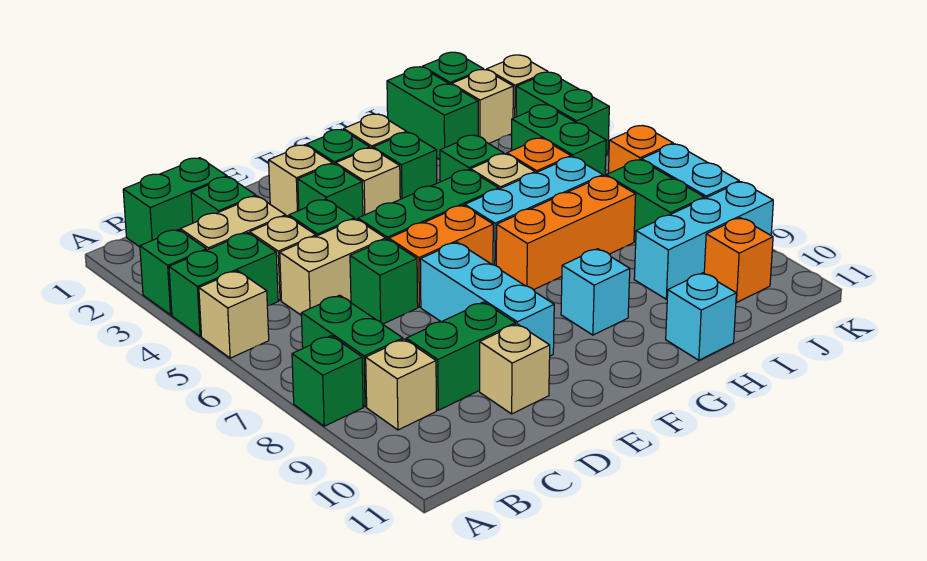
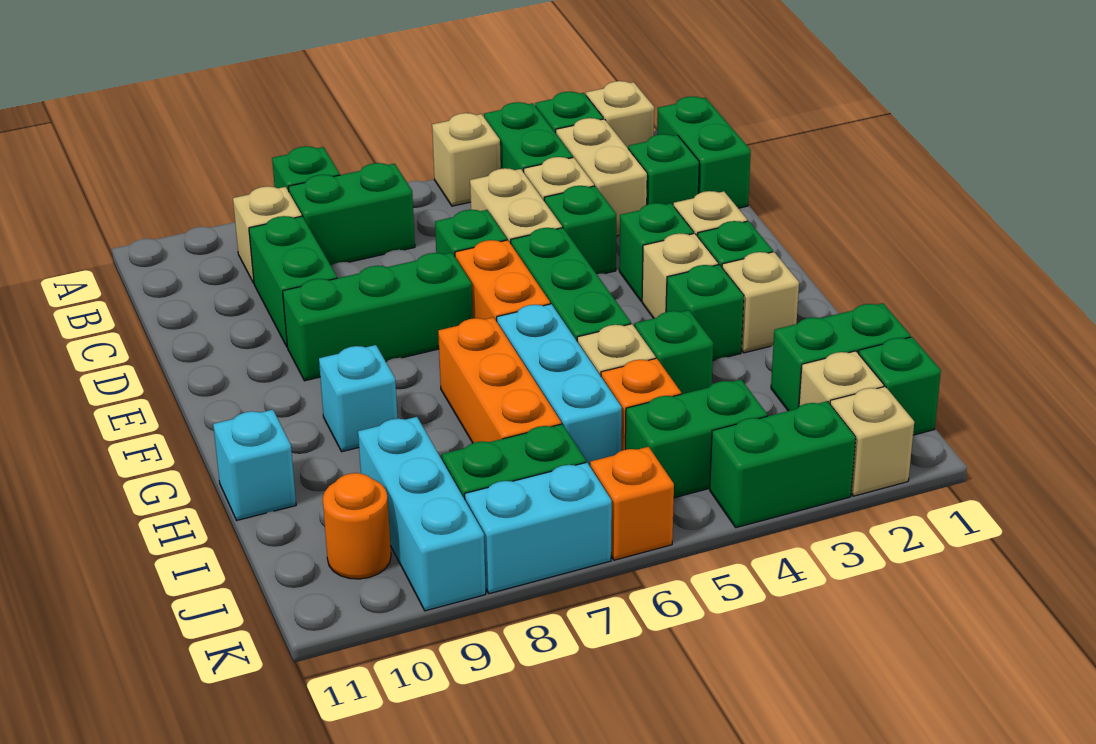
tan 1x1 brick [480,324,550,414] -> tan 1x1 brick moved to [586,81,654,148]
cyan 1x3 brick [420,242,554,356] -> green 1x3 brick [283,253,473,381]
orange 1x1 brick [704,218,773,303] -> orange 1x1 round brick [323,473,391,579]

